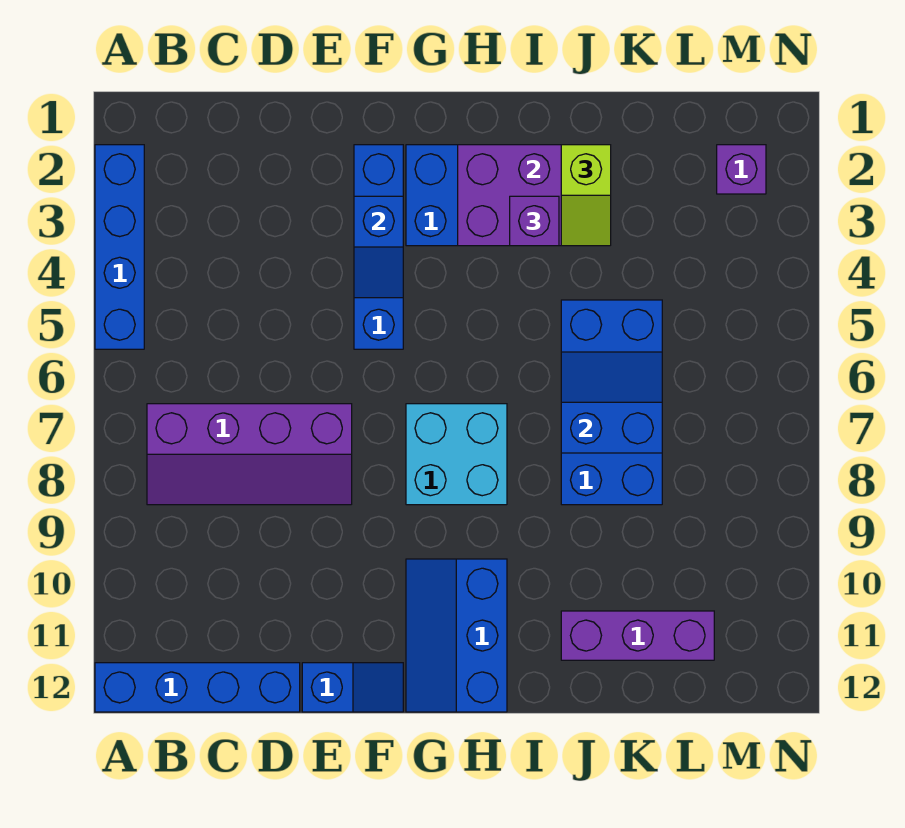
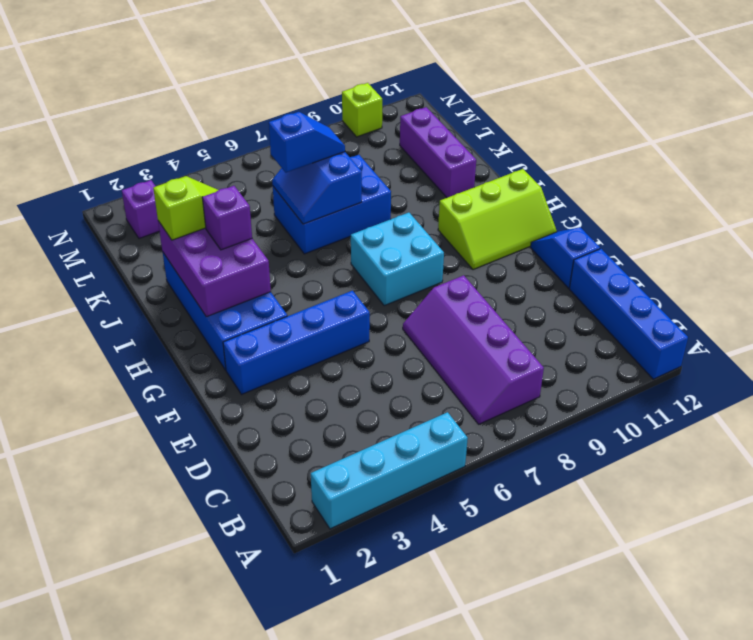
blue 1x4 brick [95,145,144,349] -> cyan 1x4 brick [311,412,468,529]
purple 2x4 slope [147,404,352,505] -> purple 2x4 slope turned to [403,275,544,424]
blue 1x2 slope [354,196,403,298] -> blue 1x2 slope moved to [269,112,345,173]
blue 2x3 slope [406,559,507,712] -> lime 2x3 slope [438,169,557,270]
blue 2x4 brick [561,300,662,505] -> blue 2x3 brick [273,155,391,254]
none -> lime 1x1 brick [342,83,382,137]

